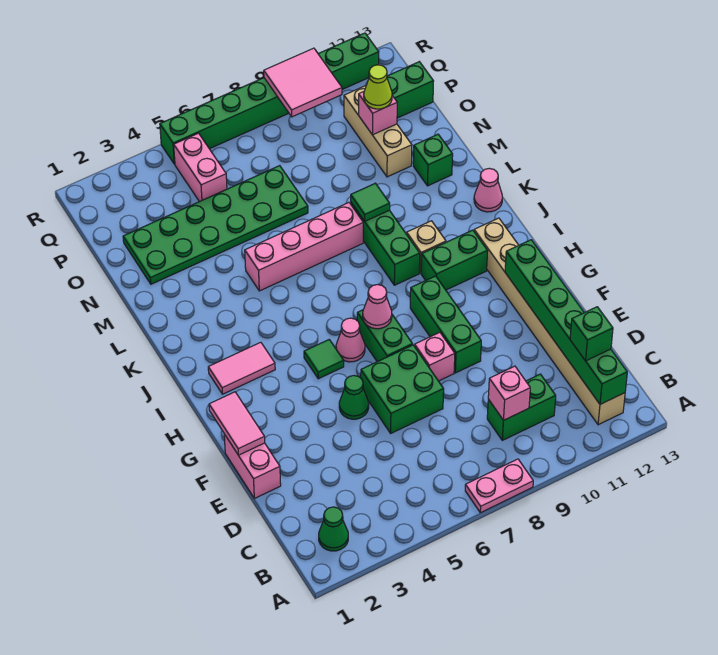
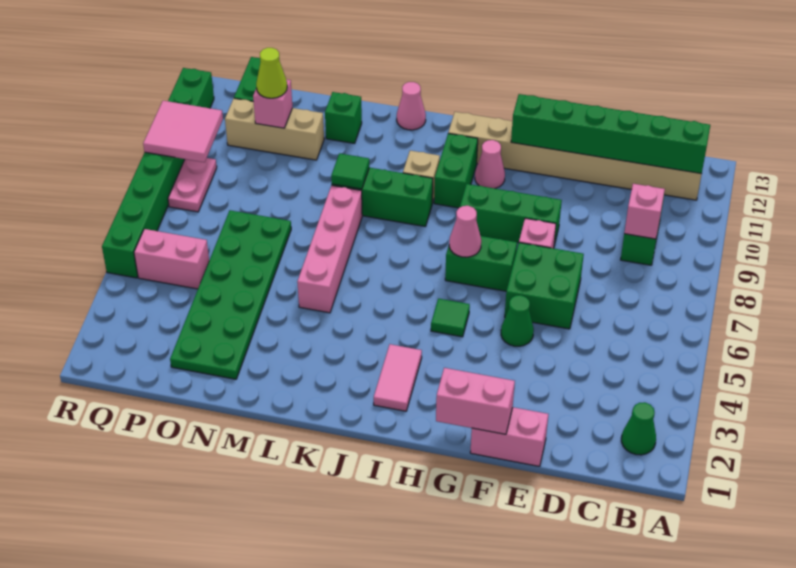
pink 1x2 plate [465,459,533,513] -> pink 1x2 plate moved to [168,158,217,212]
green 1x1 brick [570,307,613,361] -> none
pink 1x2 tile [209,392,265,455] -> pink 1x2 brick [436,368,515,434]
pink 1x1 cone [336,318,365,362] -> pink 1x1 cone moved to [475,140,505,188]

